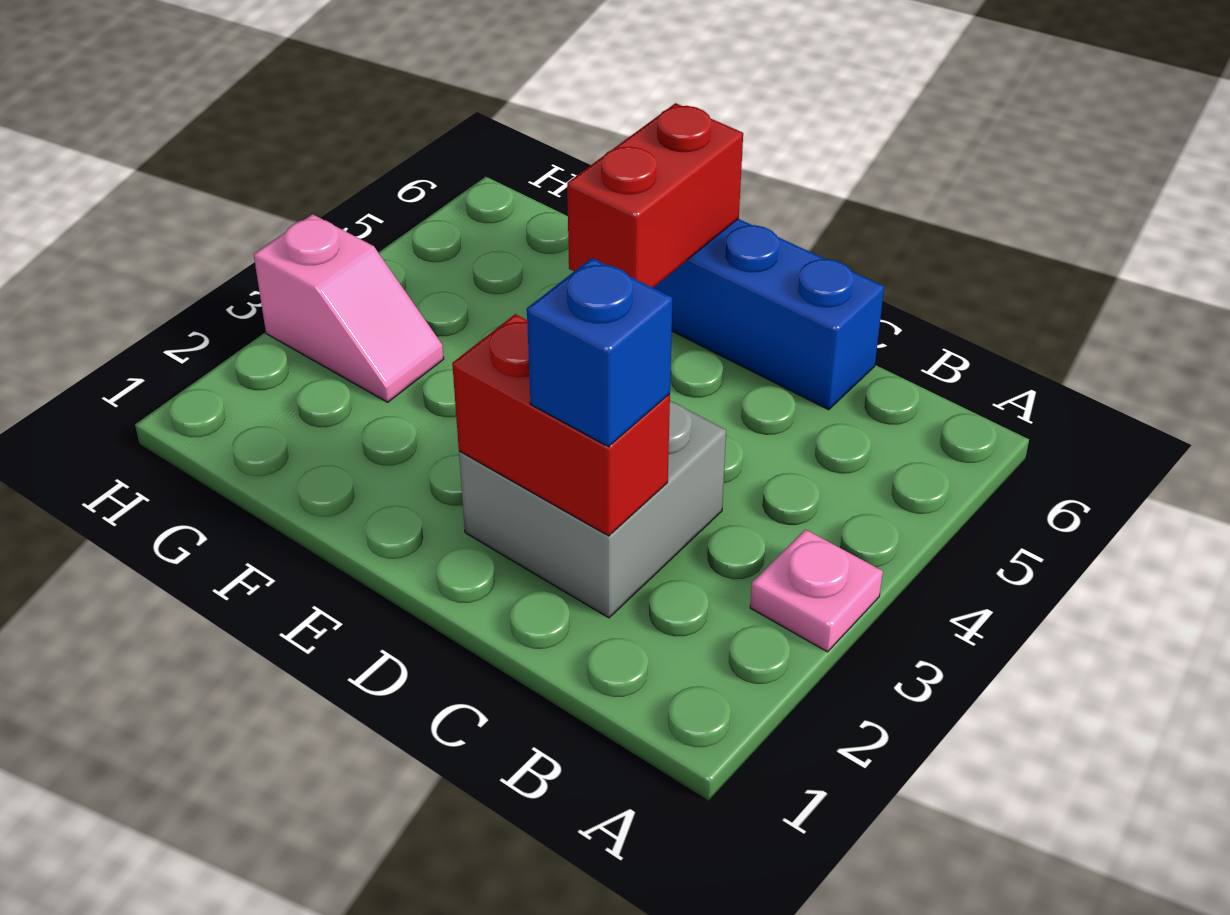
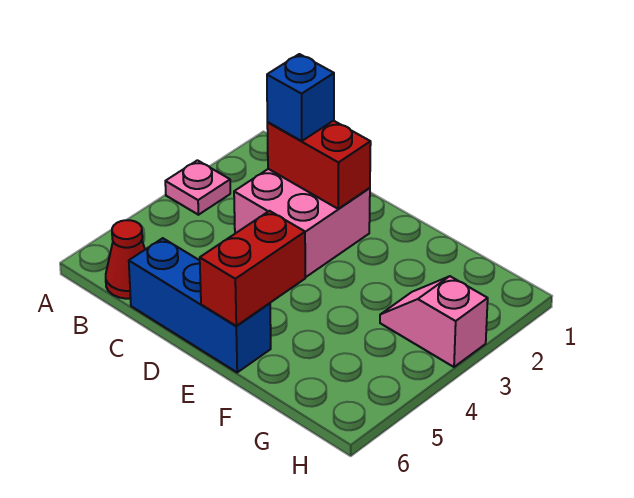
none -> red 1x1 cone [106,220,145,299]
grey 2x2 brick [459,401,726,618] -> pink 2x2 brick [234,169,370,278]

